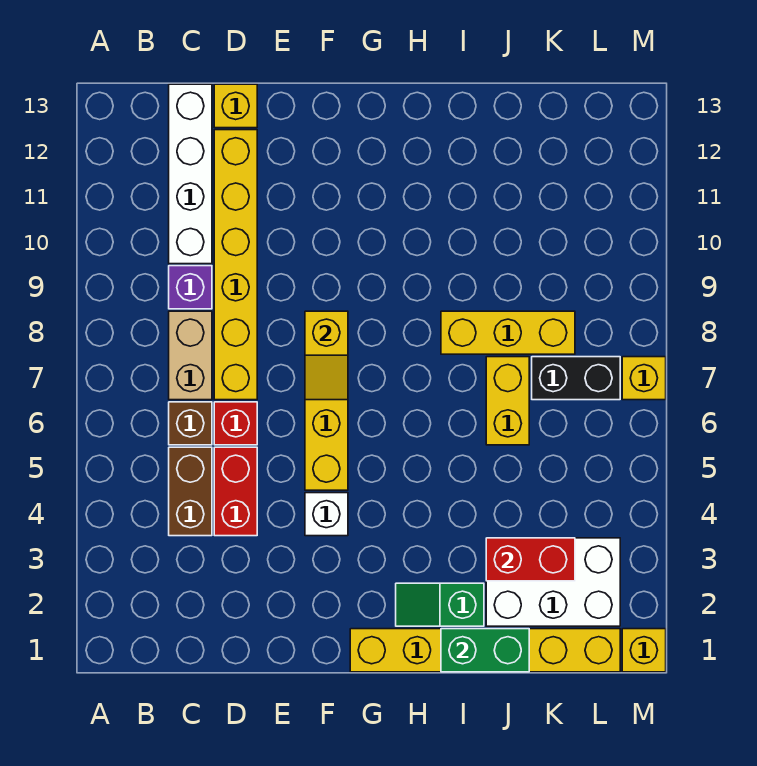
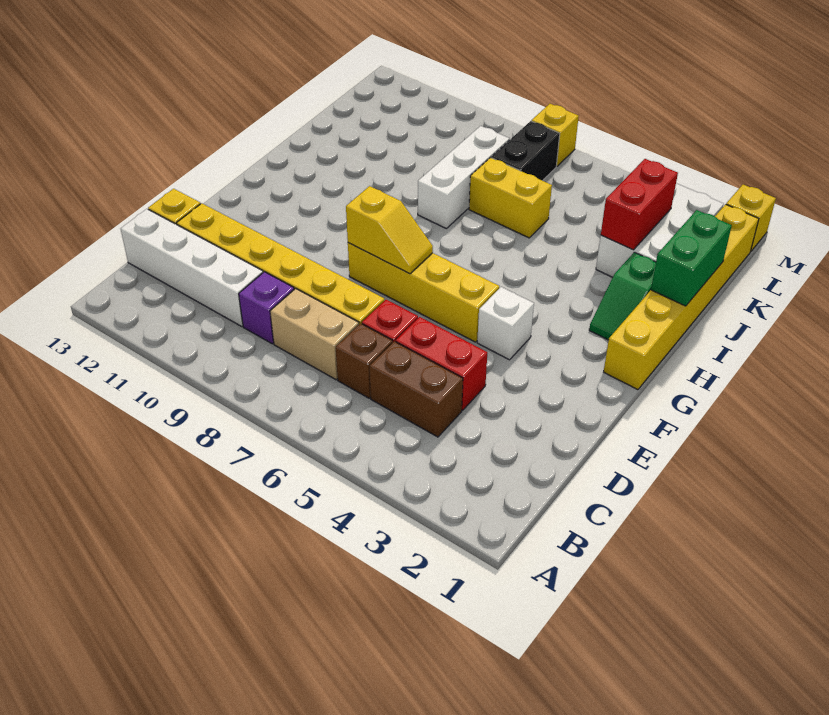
yellow 1x3 brick [441,311,575,354] -> white 1x3 brick [418,126,509,228]

